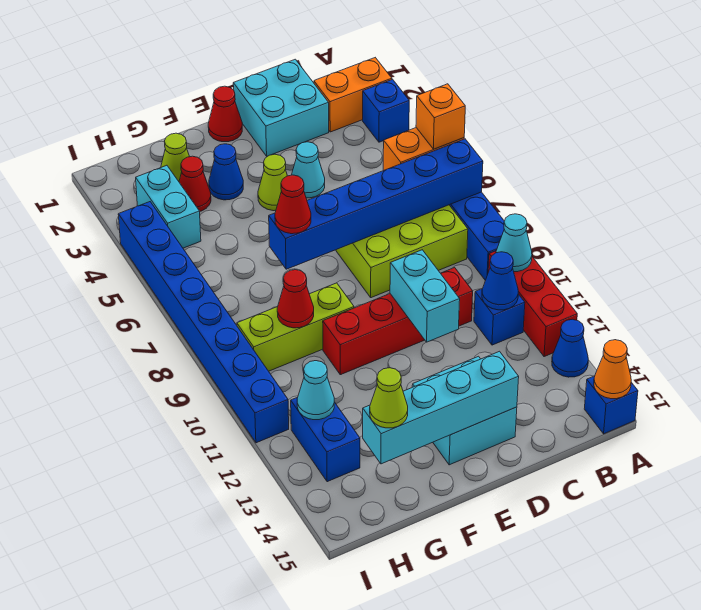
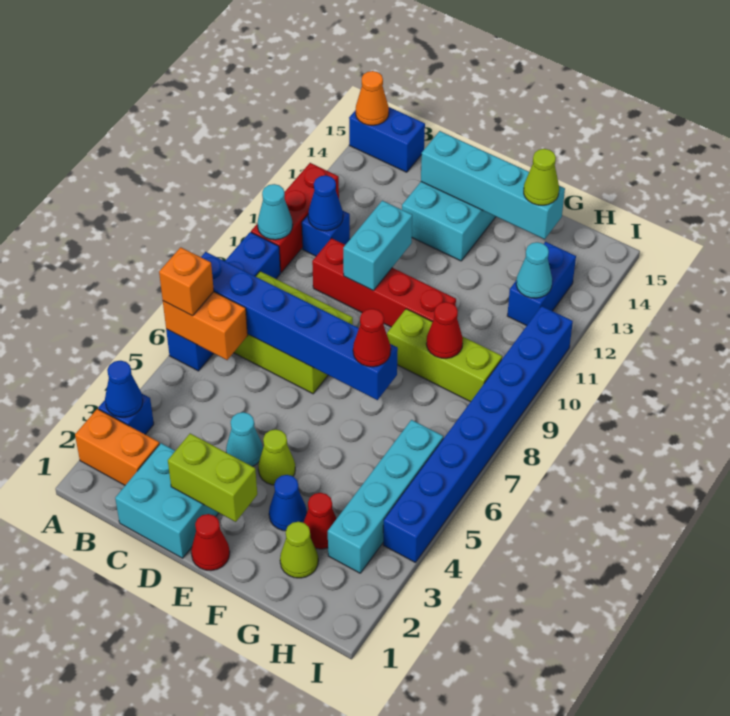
blue 1x1 cone [552,319,588,377] -> blue 1x1 cone moved to [105,361,143,417]
blue 1x1 brick [584,376,638,434] -> blue 1x2 brick [349,107,425,172]
none -> lime 1x2 brick [168,433,257,522]
cyan 1x2 brick [136,165,201,248] -> cyan 1x4 brick [328,420,443,573]

